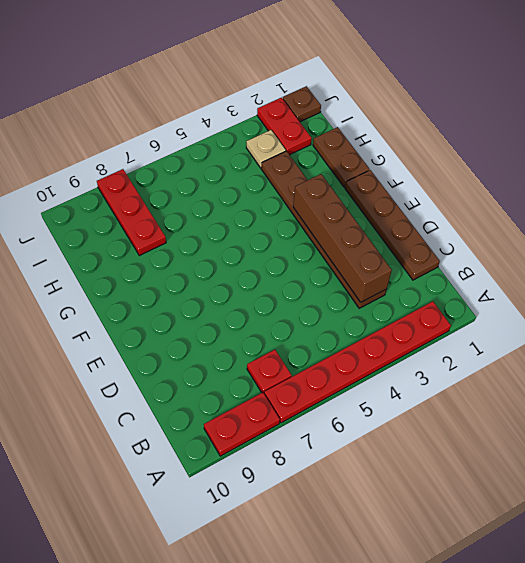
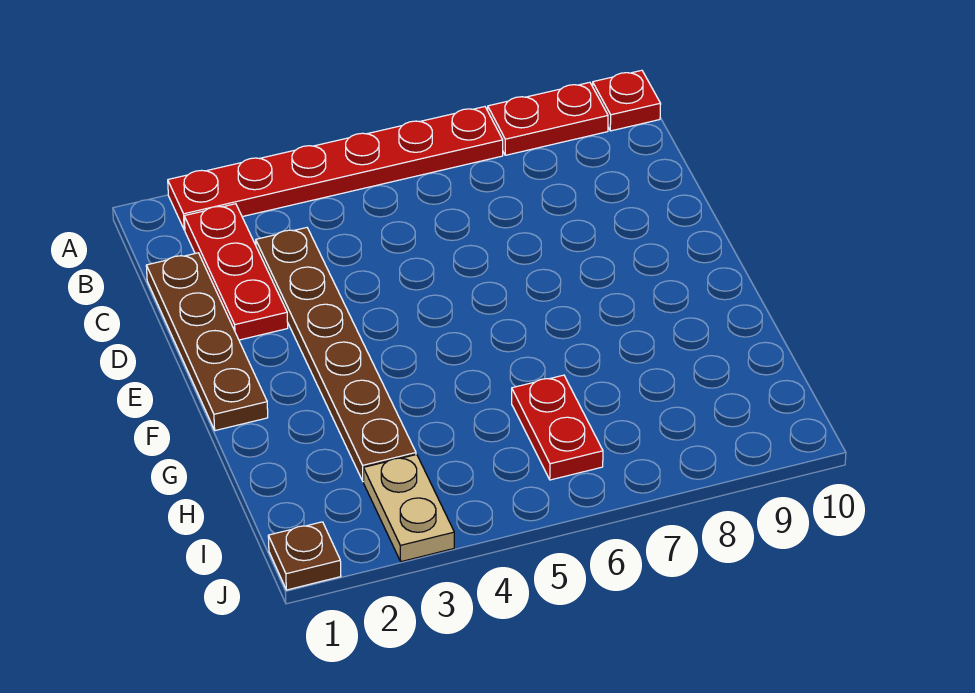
red 1x1 plate [247,350,292,393] -> red 1x1 plate moved to [593,70,661,131]
brown 1x4 brick [293,174,392,302] -> none
brown 1x2 plate [313,127,370,187] -> none
red 1x3 plate [97,169,166,256] -> red 1x3 plate moved to [184,204,288,340]
red 1x2 plate [257,98,312,155] -> red 1x2 plate moved to [512,375,603,480]
tan 1x1 plate [246,130,286,168] -> tan 1x2 plate [363,454,454,562]

